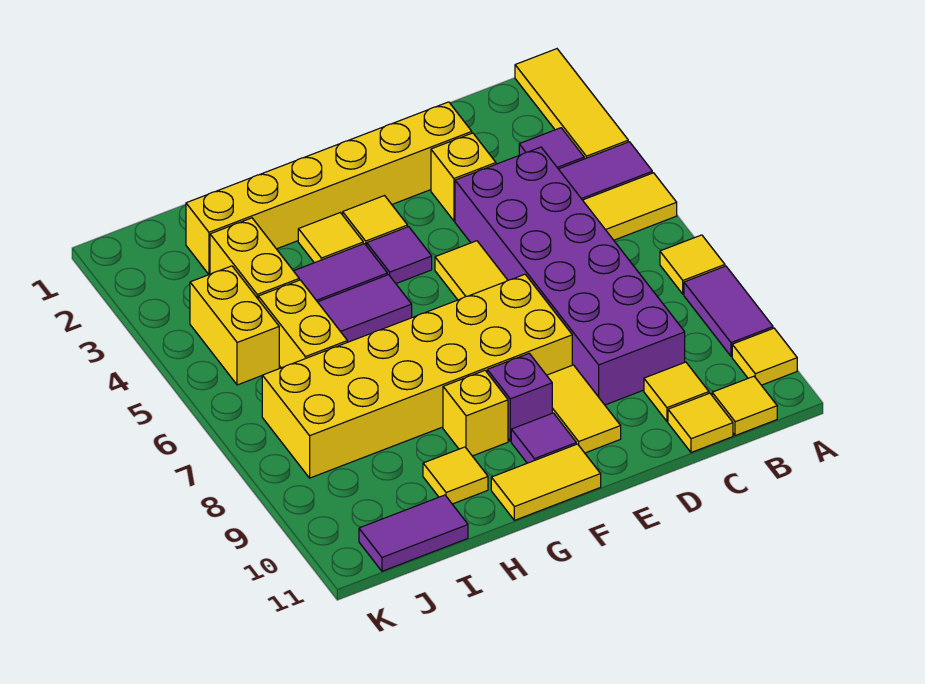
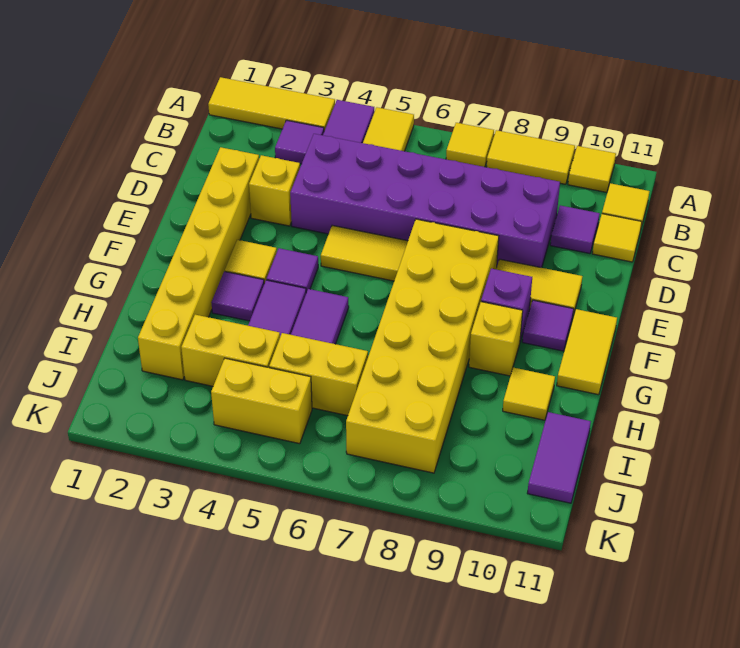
purple 1x2 tile [684,266,773,356] -> yellow 1x2 tile [487,130,575,184]
yellow 1x1 tile [644,362,709,421] -> purple 1x1 tile [550,205,600,254]
yellow 1x1 tile [298,213,363,263] -> purple 1x1 tile [211,271,264,321]

